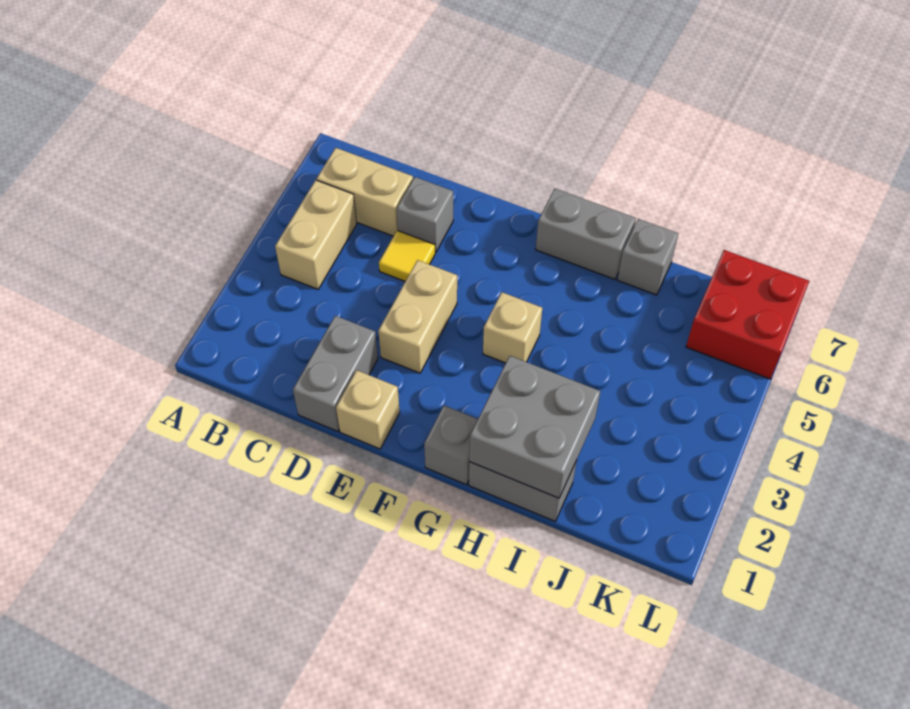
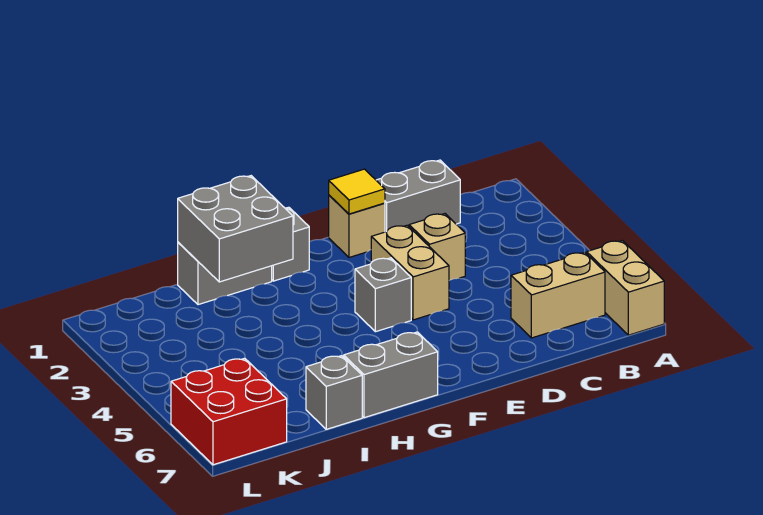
tan 1x2 brick [275,180,357,289] -> tan 1x2 brick moved to [587,241,664,335]
grey 1x2 brick [293,316,378,431] -> grey 1x2 brick turned to [376,160,460,232]
yellow 1x1 tile [379,230,435,281] -> yellow 1x1 tile moved to [329,169,385,214]
grey 1x1 brick [397,177,453,252] -> grey 1x1 brick moved to [355,258,411,332]
tan 1x1 brick [483,292,542,363] -> tan 1x1 brick moved to [409,214,465,281]

